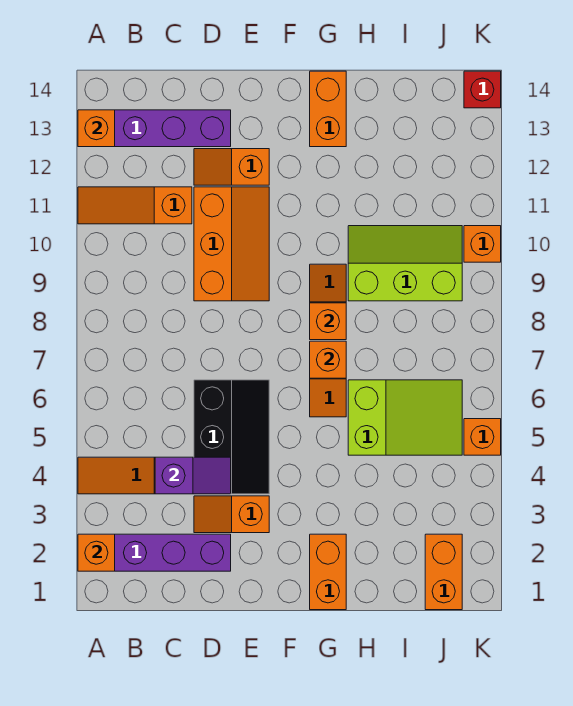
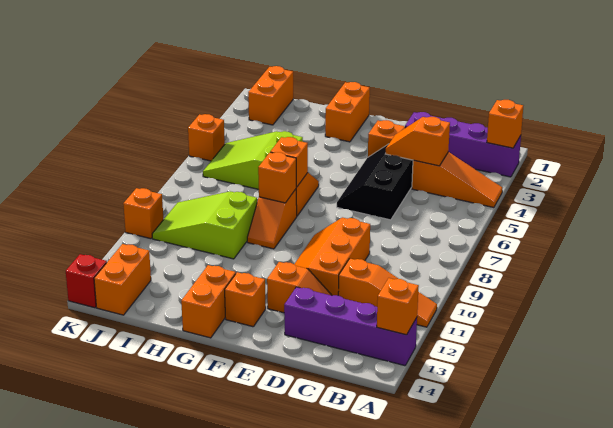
purple 1x2 slope [155,457,231,494] -> orange 1x2 slope [385,117,450,166]
none -> orange 1x1 brick [225,272,266,327]
lime 2x3 slope [348,226,462,301] -> lime 2x3 slope turned to [152,191,257,259]
none -> orange 1x2 brick [94,244,151,315]

